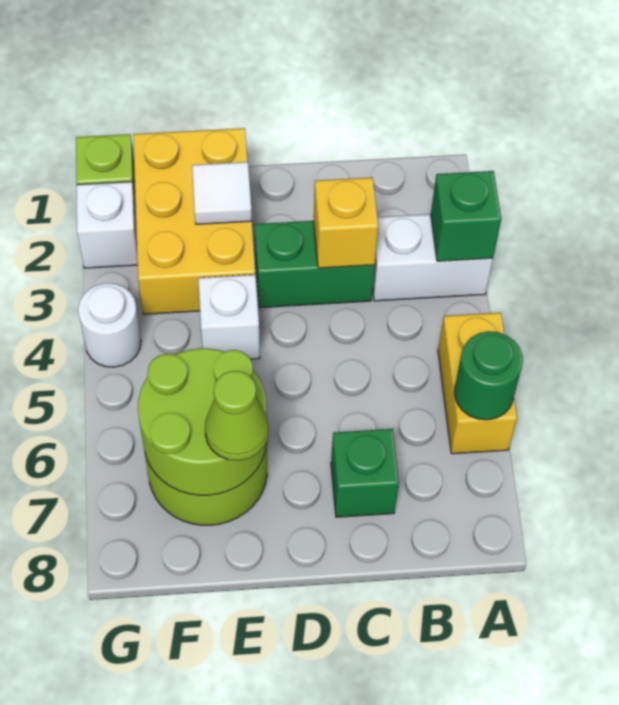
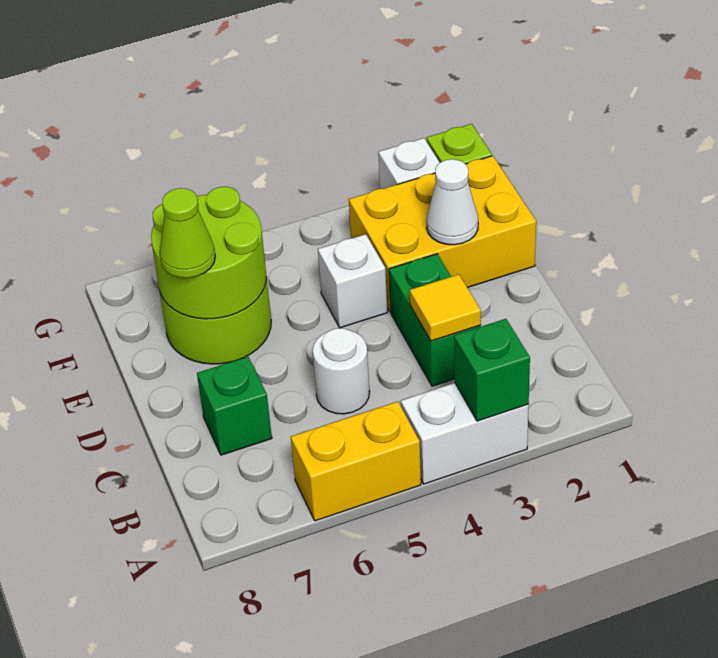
white 1x2 brick [373,214,493,301] -> white 1x2 brick turned to [401,383,529,484]
green 1x1 round brick [455,331,523,420] -> none
yellow 1x1 brick [314,177,378,268] -> yellow 1x1 tile [410,274,481,341]
white 1x1 tile [192,162,252,224] -> white 1x1 cone [426,159,478,245]
white 1x1 round brick [78,283,141,367] -> white 1x1 round brick moved to [313,328,370,414]

